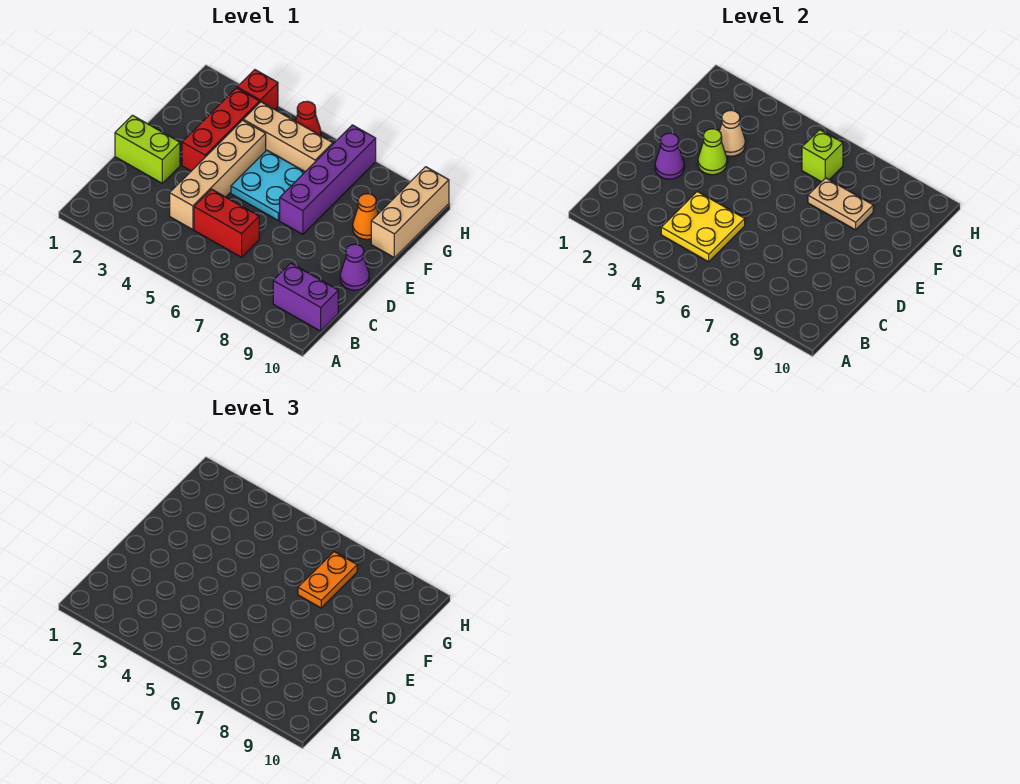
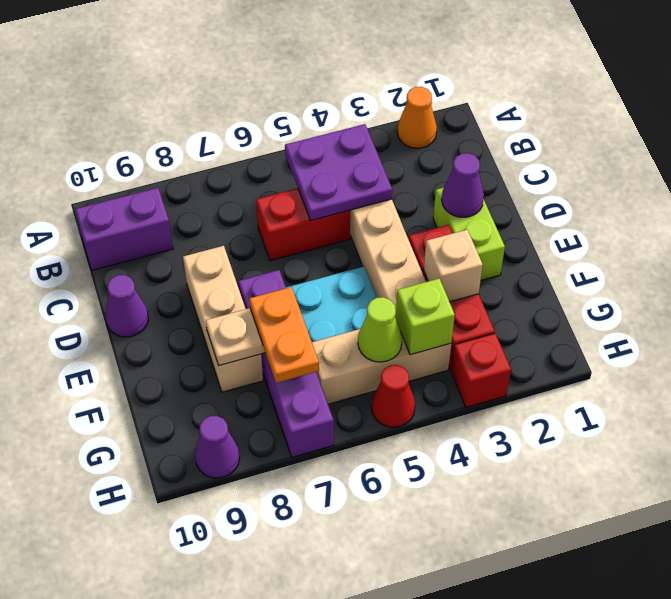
yellow 2x2 plate [661,191,745,262] -> purple 2x2 plate [285,124,392,221]
lime 1x2 brick [115,115,180,183] -> lime 1x2 brick turned to [433,188,505,280]
lime 1x1 cone [698,129,727,175] -> lime 1x1 cone moved to [358,297,402,362]
tan 1x1 cone [719,110,745,156] -> tan 1x1 brick [424,230,483,302]
orange 1x1 cone [353,194,379,240] -> orange 1x1 cone moved to [397,87,437,148]
tan 1x3 brick [371,167,449,258] -> tan 1x3 brick moved to [183,246,263,392]
lime 1x1 brick [802,130,843,182] -> lime 1x1 brick moved to [396,279,455,355]
none -> purple 1x1 cone [195,416,240,478]

